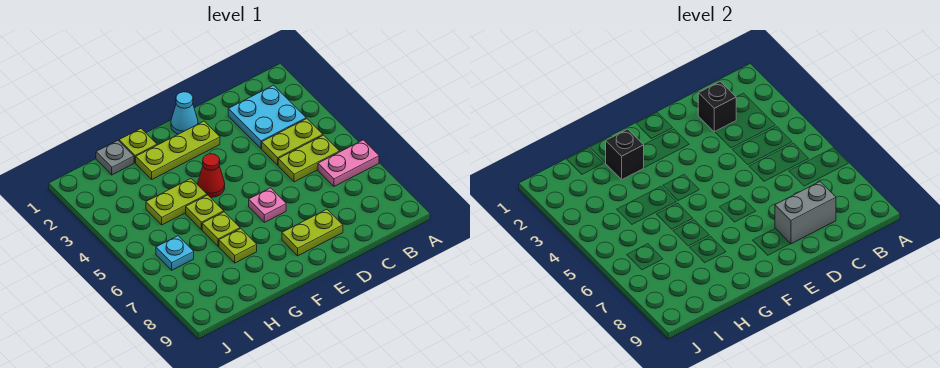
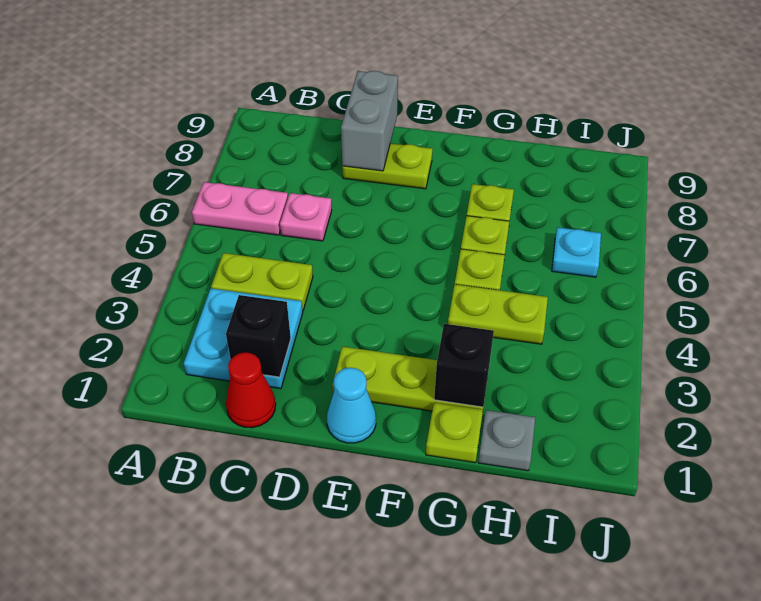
lime 1x2 plate [278,135,339,182] -> none
grey 1x2 brick [775,182,836,244] -> grey 1x2 brick turned to [341,71,398,171]
pink 1x1 plate [249,188,286,222] -> pink 1x1 plate moved to [280,193,332,241]
red 1x1 cone [198,154,225,197] -> red 1x1 cone moved to [226,352,276,428]

